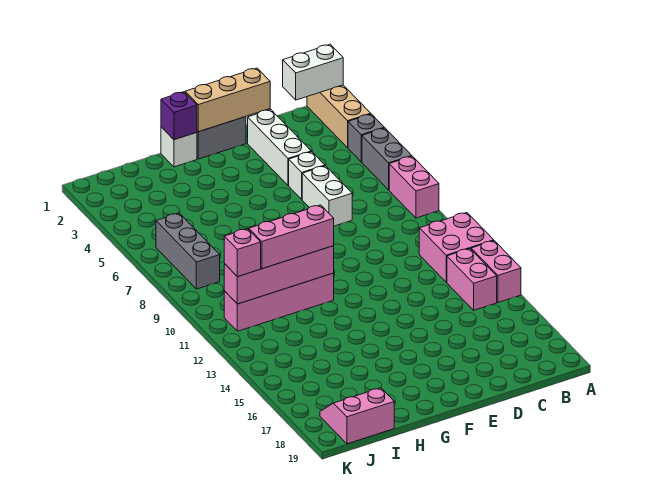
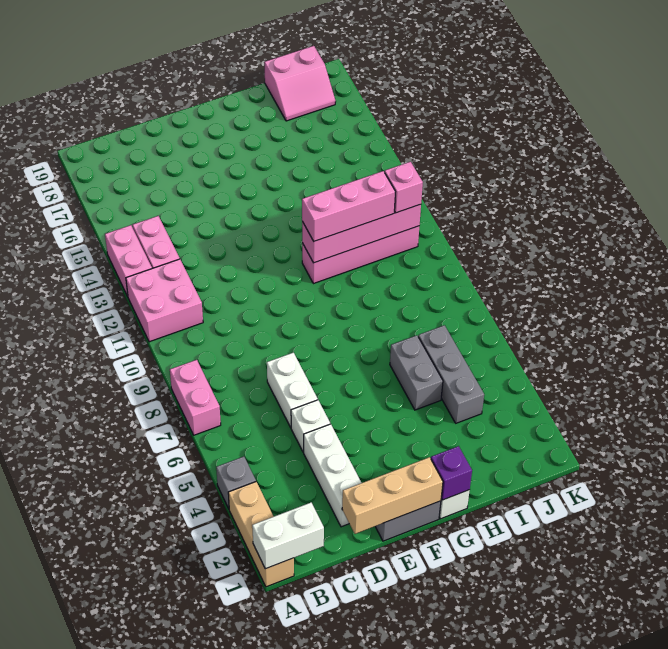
grey 1x2 brick [362,128,411,190] -> grey 1x2 brick moved to [390,335,443,410]
grey 1x3 brick [156,213,220,289] -> grey 1x3 brick moved to [418,325,484,423]

